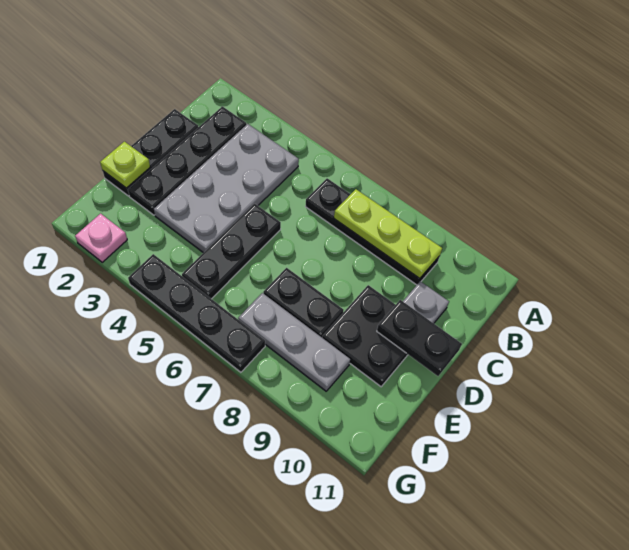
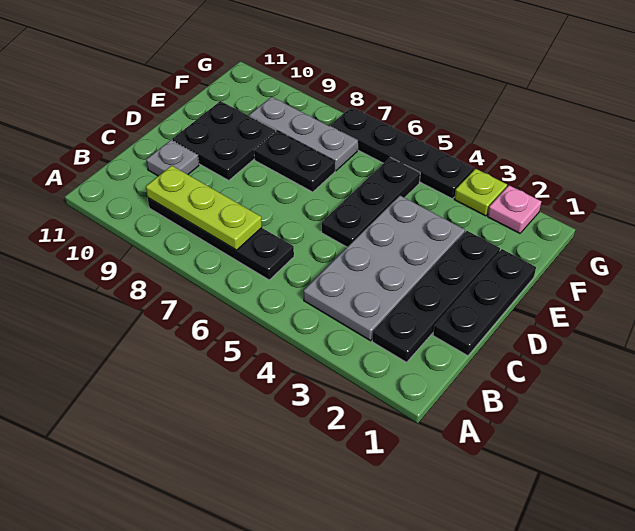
black 1x2 plate [377,300,462,376] -> none
lime 1x1 plate [100,142,150,188] -> lime 1x1 plate moved to [454,169,507,216]

